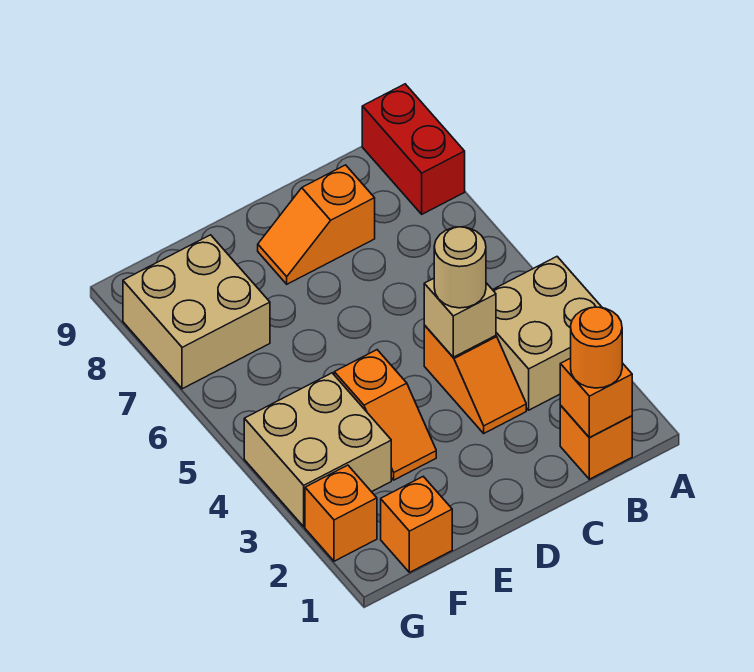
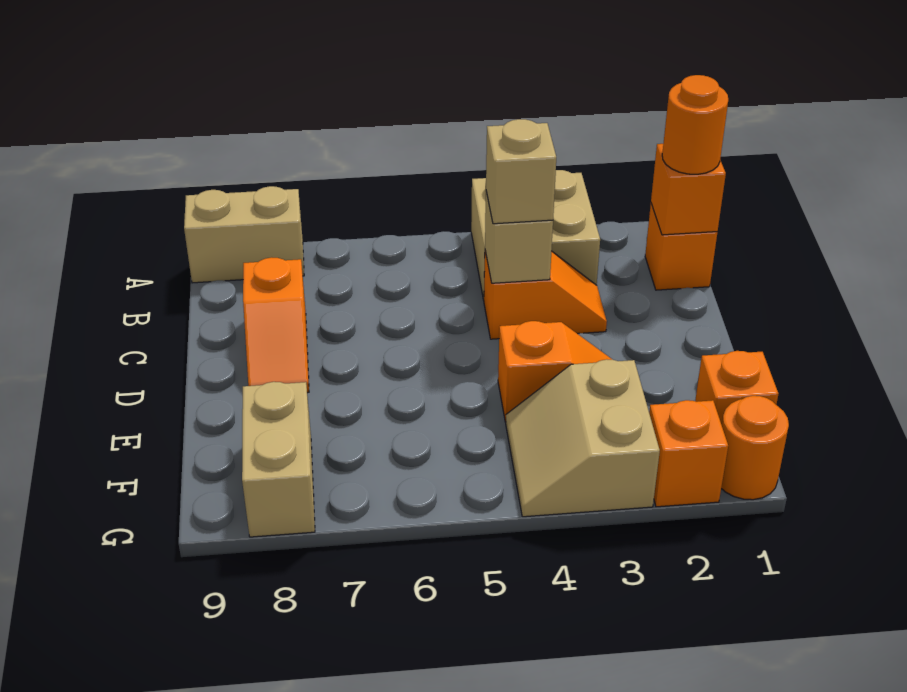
red 1x2 brick [362,84,465,214] -> tan 1x2 brick [184,186,304,283]
tan 1x1 round brick [434,227,486,308] -> tan 1x1 brick [486,119,556,224]
tan 2x2 brick [244,373,391,527] -> tan 2x2 slope [506,359,660,517]
tan 2x2 brick [123,235,270,389] -> tan 1x2 brick [242,382,315,537]
none -> orange 1x1 round brick [721,396,789,500]

